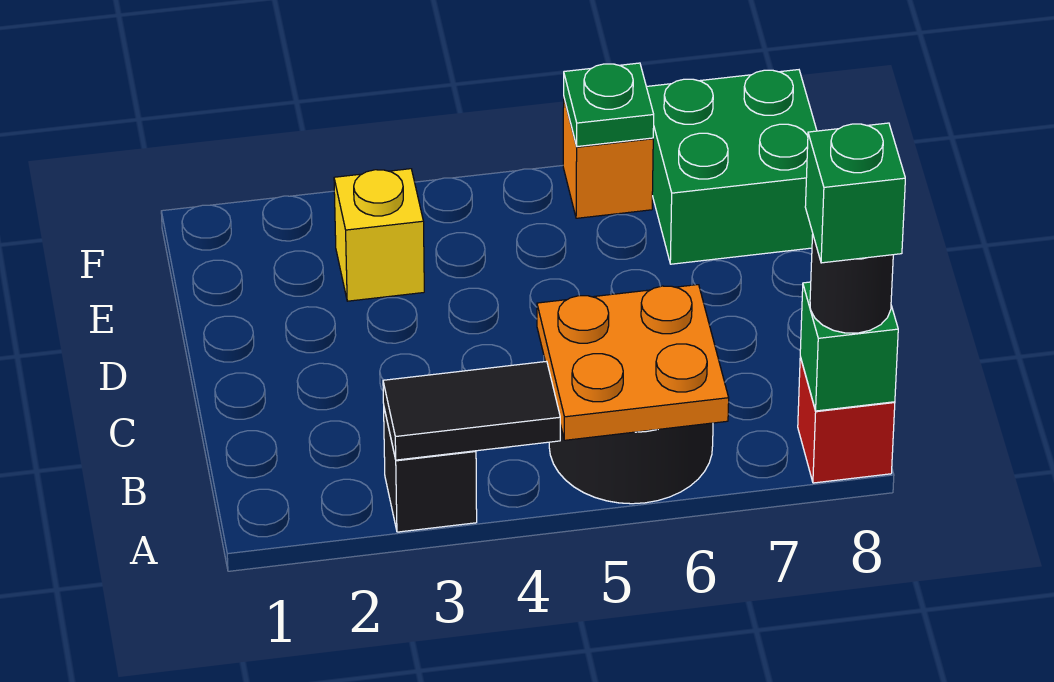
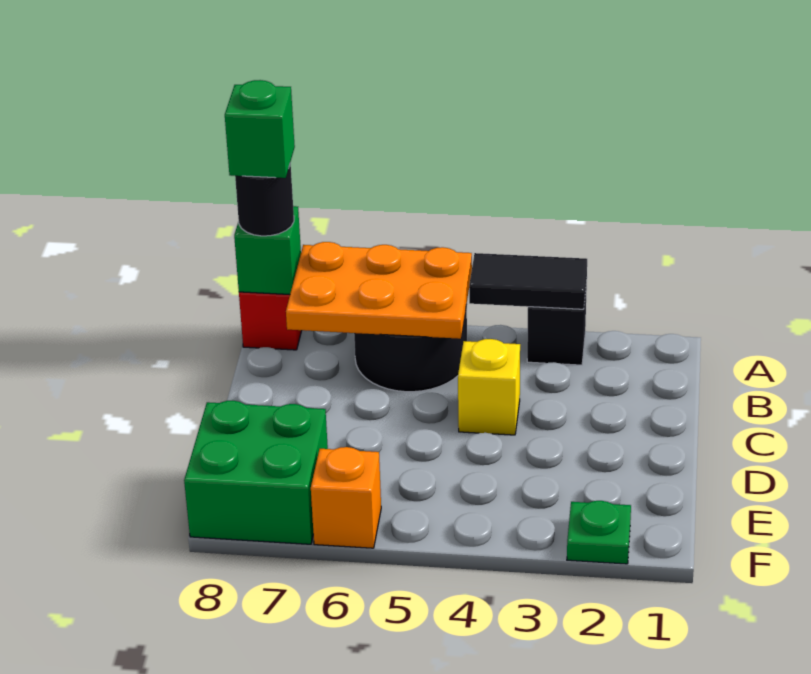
orange 2x2 plate [537,285,729,440] -> orange 2x3 plate [286,242,472,339]
yellow 1x1 brick [334,169,424,301] -> yellow 1x1 brick moved to [458,339,520,435]
green 1x1 plate [564,63,654,147] -> green 1x1 plate moved to [567,501,631,564]

